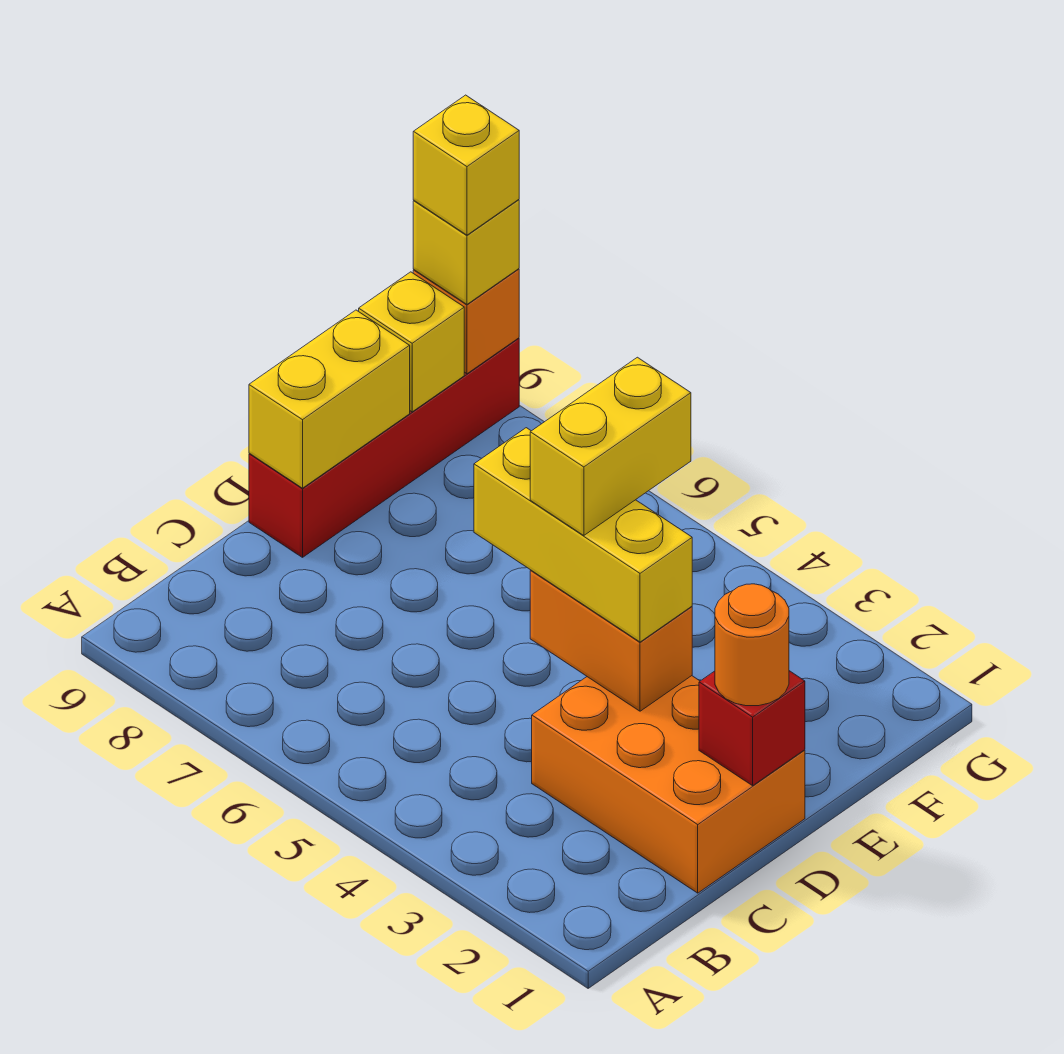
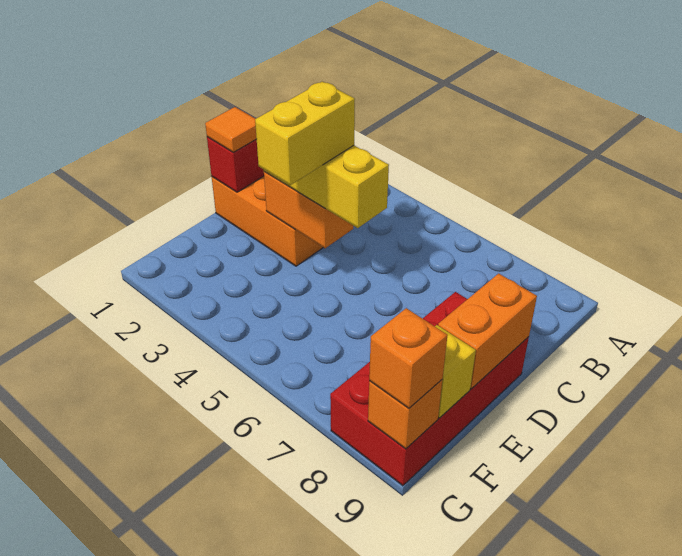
orange 1x1 round brick [715,584,789,706] -> orange 1x1 tile [205,107,257,152]
red 1x4 brick [249,338,519,557] -> red 2x4 brick [330,292,529,486]
yellow 1x2 brick [249,310,410,488] -> orange 1x2 brick [438,273,537,389]
yellow 1x1 brick [413,200,519,304] -> orange 1x1 brick [369,308,447,408]
yellow 1x1 brick [413,95,519,235] -> none

